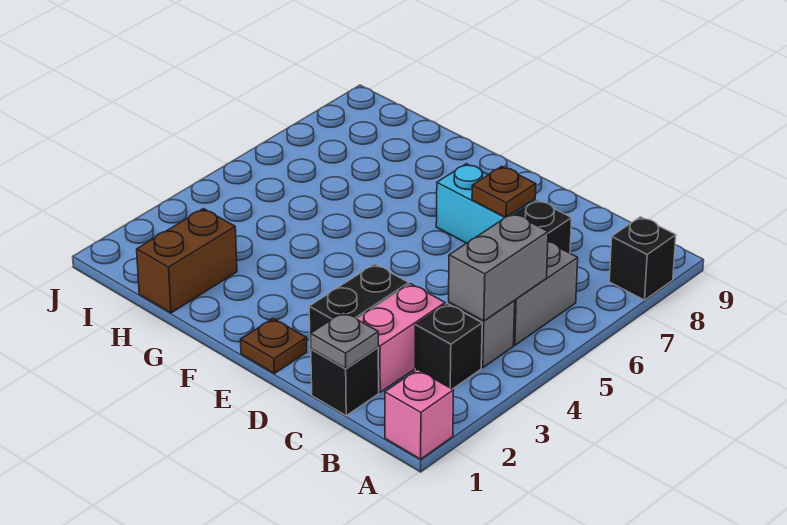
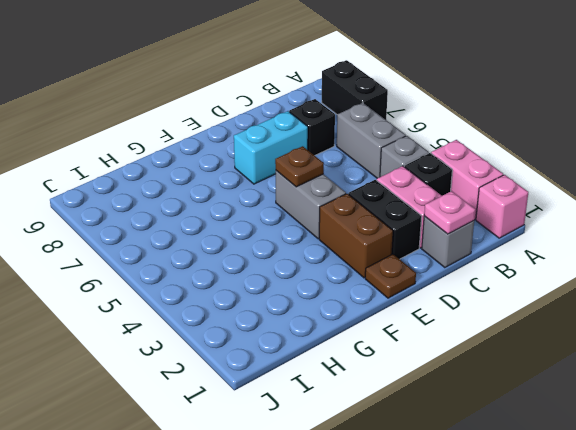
none -> pink 1x2 brick [431,140,503,219]
black 1x1 brick [609,217,676,300] -> black 1x2 brick [322,60,388,120]
grey 1x2 brick [449,213,548,321] -> grey 1x2 brick moved to [276,171,346,239]
black 1x1 brick [311,347,379,416] -> grey 1x1 brick [422,216,474,268]
grey 1x1 plate [311,312,378,368] -> pink 1x1 plate [424,191,475,234]
brown 1x1 plate [472,166,536,217] -> brown 1x1 plate moved to [275,146,324,187]
brown 1x2 brick [137,209,237,313] -> brown 1x2 brick moved to [319,194,393,278]

